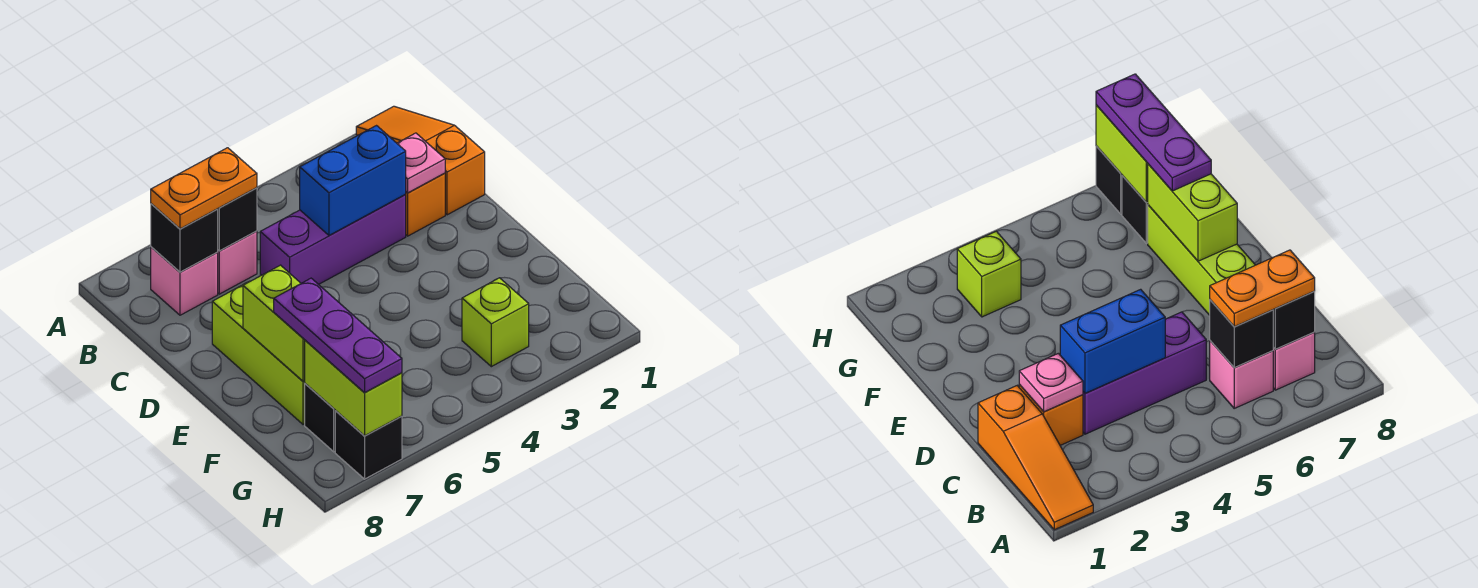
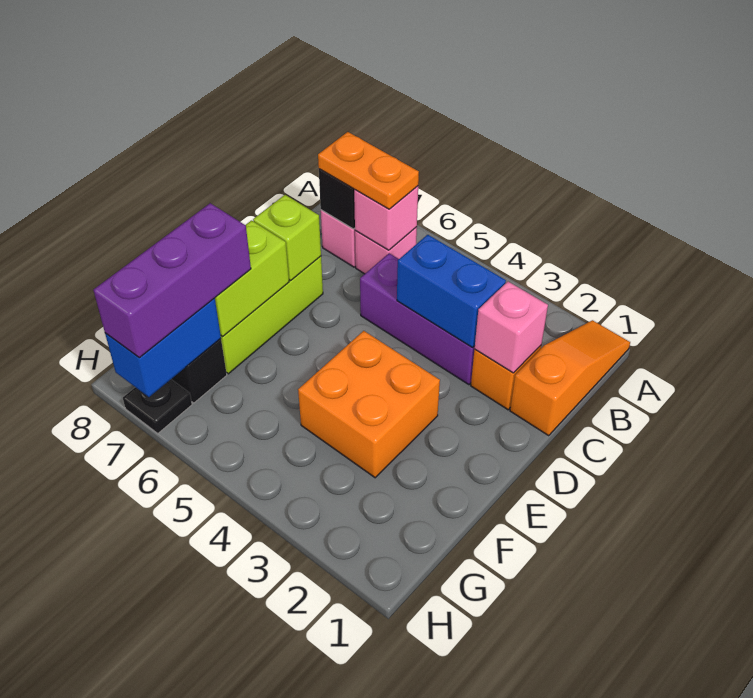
black 1x1 brick [218,188,257,251] -> pink 1x1 brick [354,186,418,250]
pink 1x1 plate [397,133,445,193] -> pink 1x1 brick [475,282,548,373]
none -> orange 2x2 brick [298,331,440,478]
purple 1x3 plate [274,278,402,392] -> purple 1x3 brick [93,203,251,358]
lime 1x1 brick [462,278,529,367] -> lime 1x1 brick moved to [253,195,321,281]
lime 1x2 brick [305,340,402,436] -> blue 1x2 brick [105,298,221,397]
black 1x1 brick [335,411,402,479] -> black 1x1 plate [123,380,192,433]

